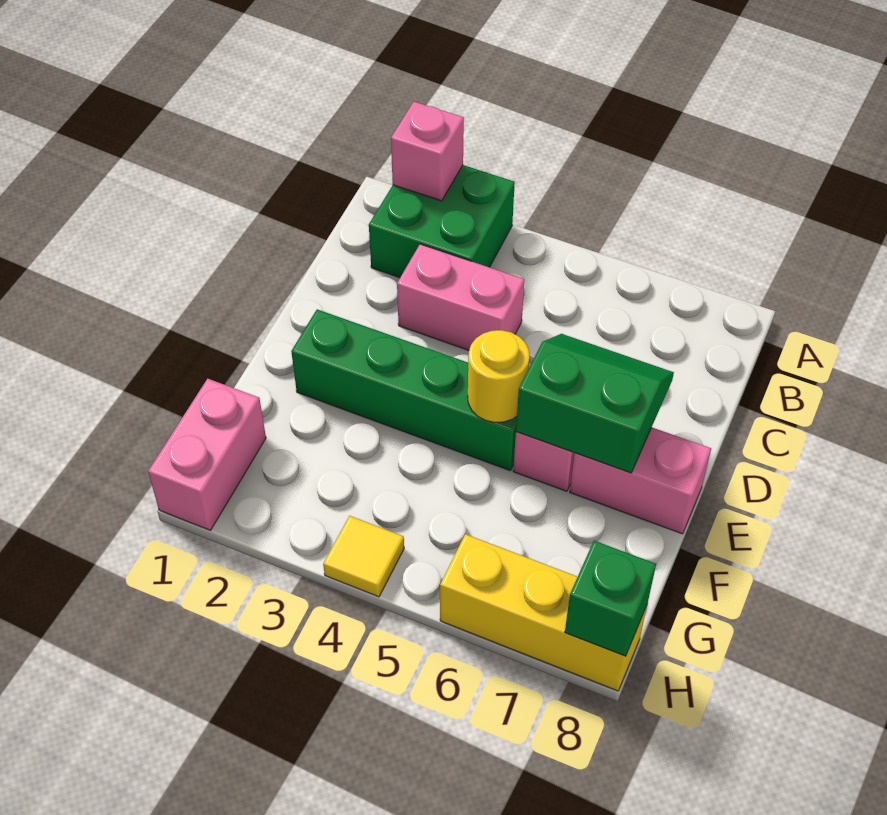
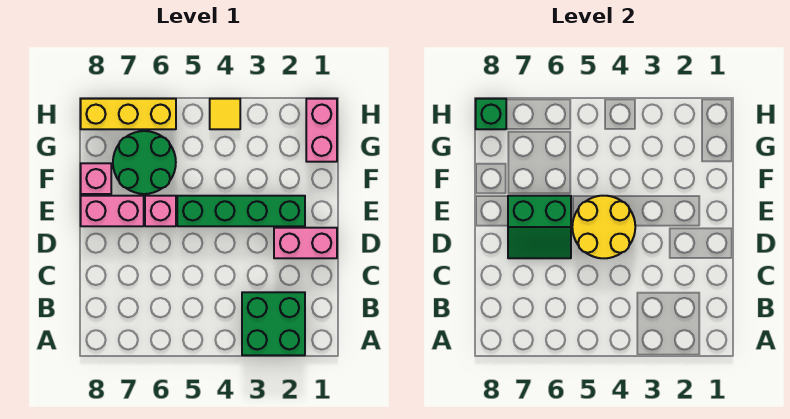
pink 1x1 brick [391,102,464,201] -> pink 1x1 brick moved to [81,163,111,194]
pink 1x2 brick [397,244,524,350] -> pink 1x2 brick moved to [274,228,337,258]
yellow 1x1 round brick [468,330,530,422] -> yellow 2x2 round brick [572,196,635,258]
none -> green 2x2 round brick [113,131,176,194]

